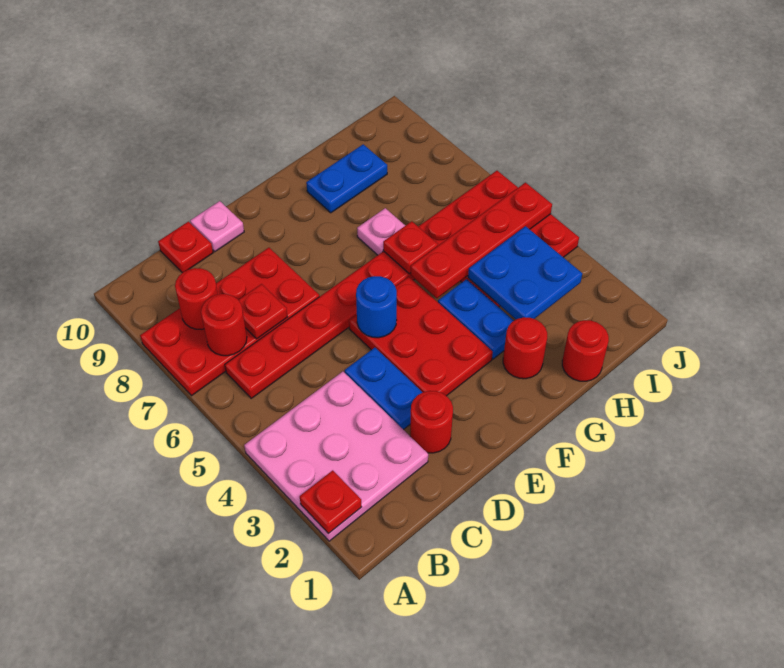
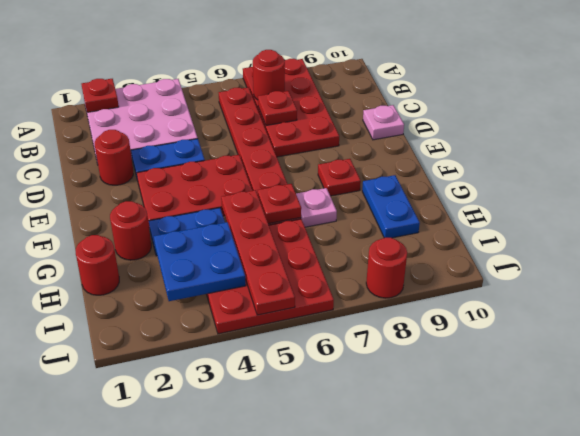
red 1x1 round brick [175,268,218,329] -> red 1x1 round brick moved to [366,238,407,298]
red 1x1 plate [158,222,213,273] -> red 1x1 plate moved to [318,159,361,196]
blue 1x1 round brick [356,276,397,338] -> none

